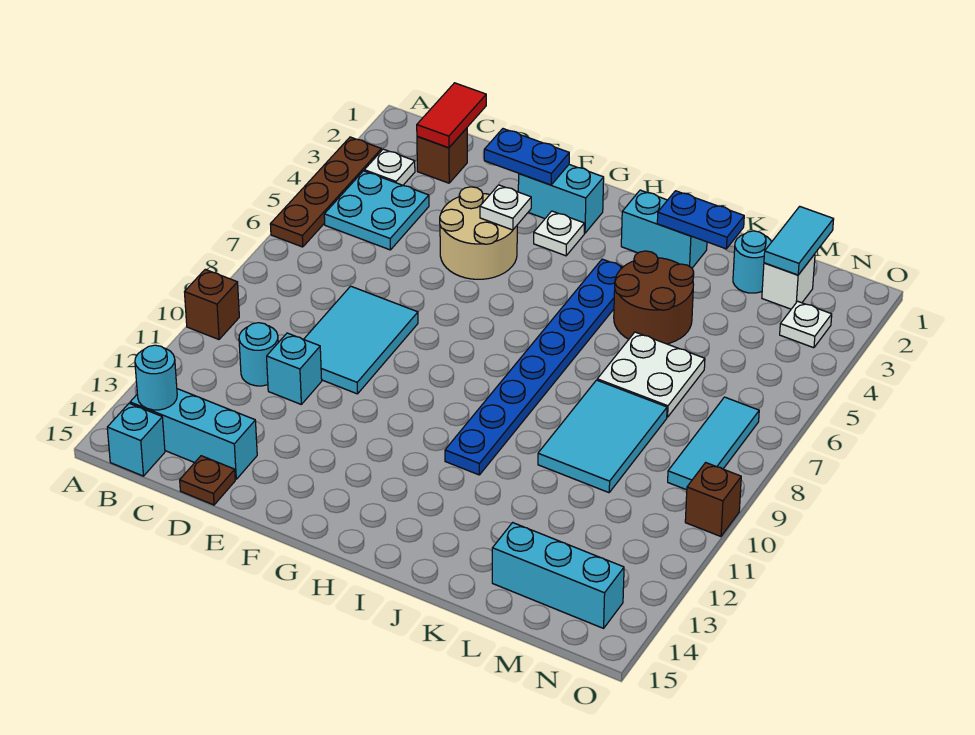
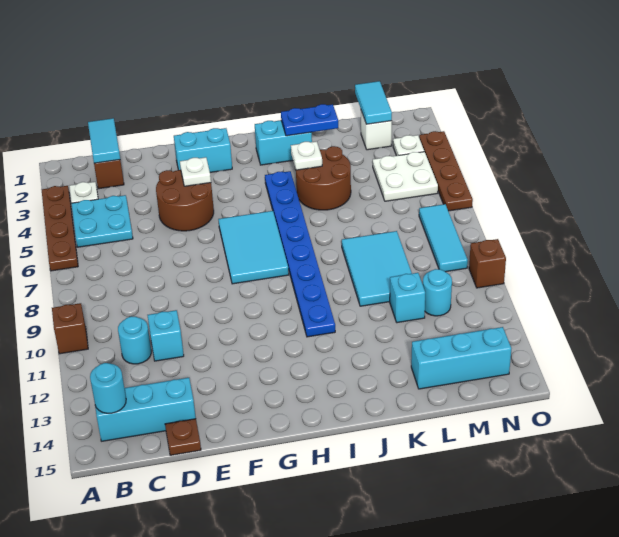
cyan 1x1 brick [107,403,165,476] -> cyan 1x1 brick moved to [390,273,425,323]
red 1x2 tile [417,83,486,148] -> cyan 1x2 tile [88,118,120,163]
cyan 2x3 tile [304,286,418,394] -> cyan 2x3 tile moved to [218,211,289,284]
blue 1x2 plate [484,129,569,185] -> none
tan 2x2 round brick [440,187,517,279] -> brown 2x2 round brick [156,170,214,231]
white 1x1 plate [534,211,584,256] -> white 1x1 plate moved to [291,141,322,170]
white 2x2 plate [597,332,705,417] -> white 2x2 plate moved to [373,152,438,201]
cyan 1x1 round brick [733,231,771,293] -> cyan 1x1 round brick moved to [423,269,452,316]
none -> brown 1x4 plate [419,131,473,211]

